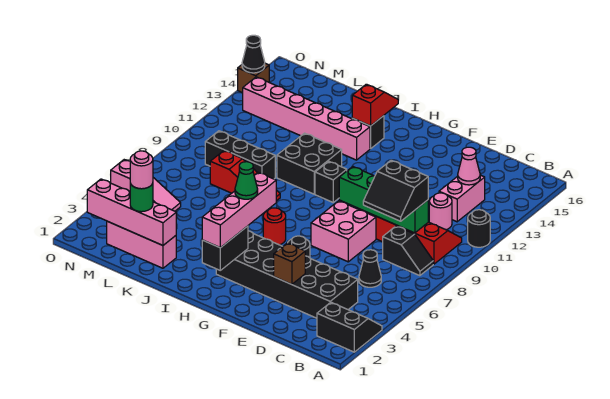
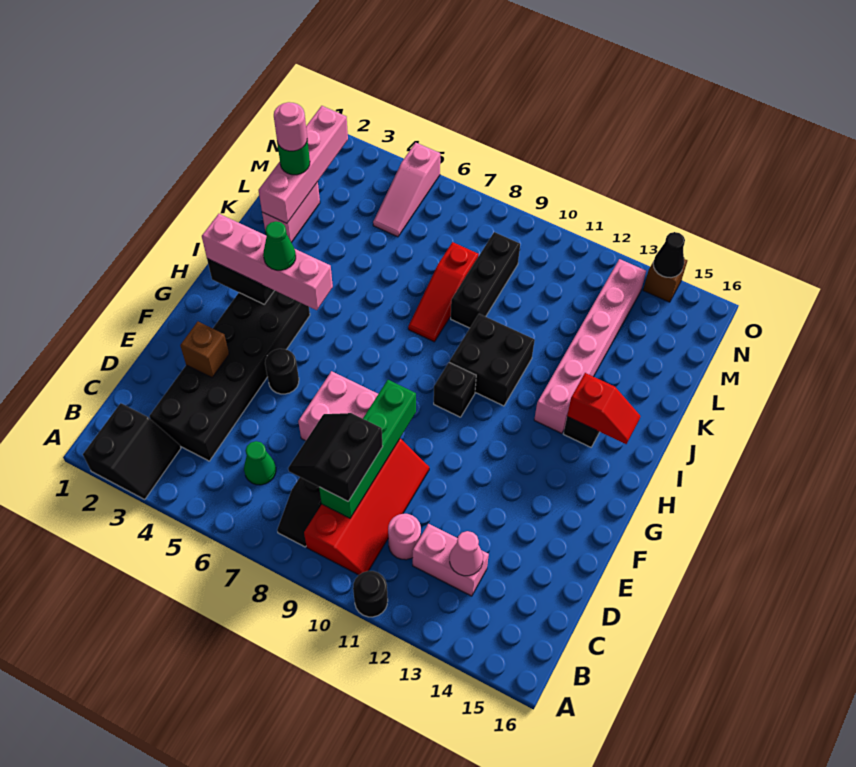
black 1x1 cone [359,250,381,287] -> green 1x1 cone [244,441,276,485]
red 1x1 round brick [263,208,286,245] -> none
pink 1x3 brick [107,221,176,268] -> pink 1x2 brick [262,182,320,242]

